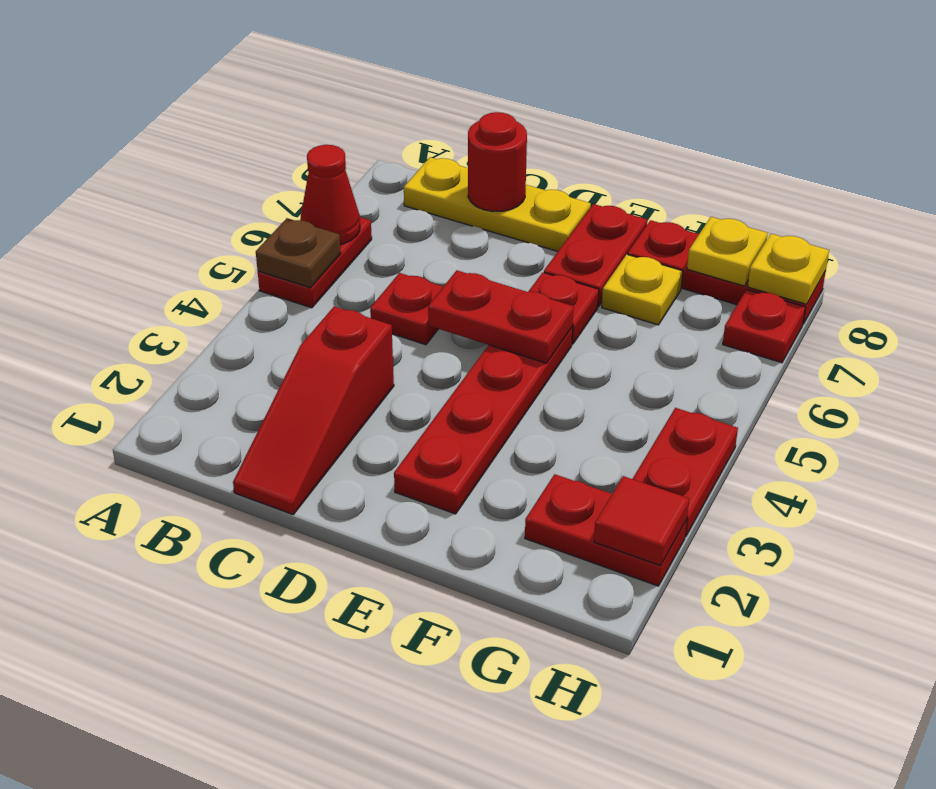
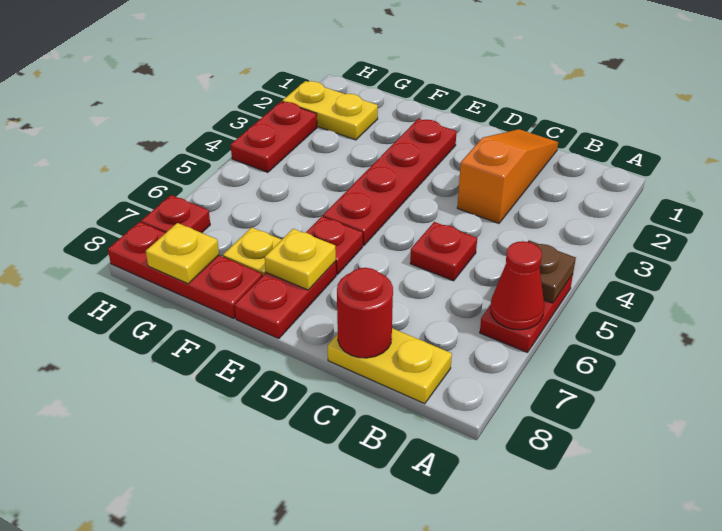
yellow 1x3 plate [404,157,591,251] -> yellow 1x2 plate [328,328,452,404]
red 1x3 slope [233,307,394,514] -> orange 1x3 slope [457,129,558,223]
red 1x2 plate [428,270,574,363] -> none
red 1x2 plate [525,474,687,586] -> yellow 1x2 plate [283,81,378,140]
red 1x1 tile [594,476,689,566] -> none
yellow 1x1 plate [748,234,829,304] -> yellow 1x1 plate moved to [265,229,336,290]

